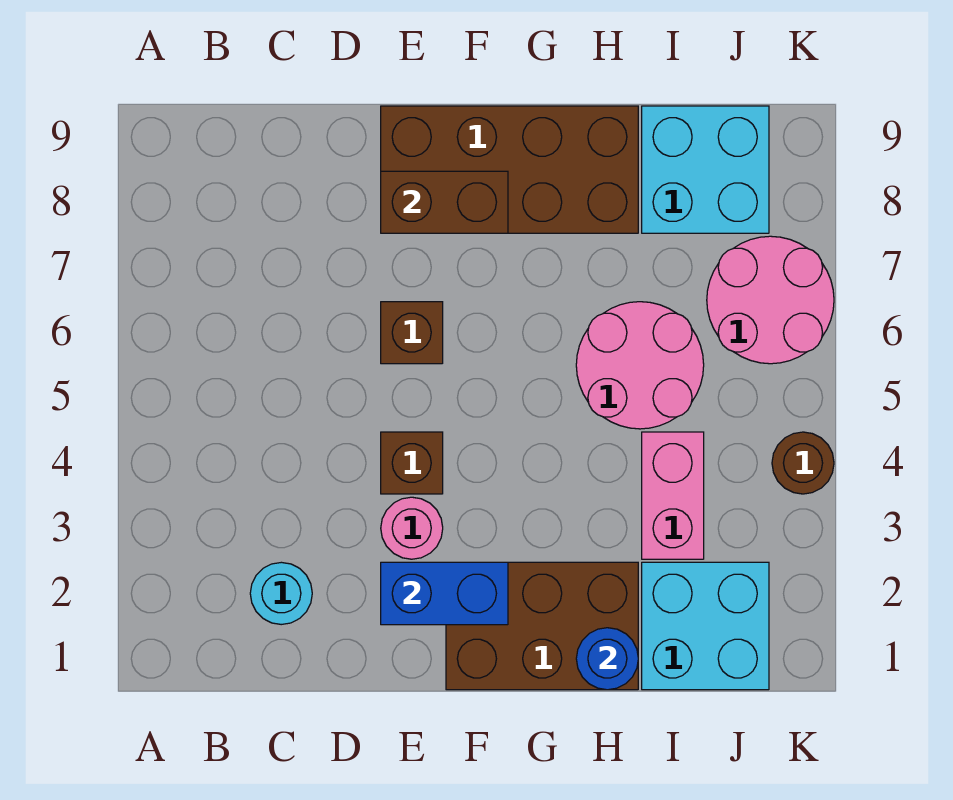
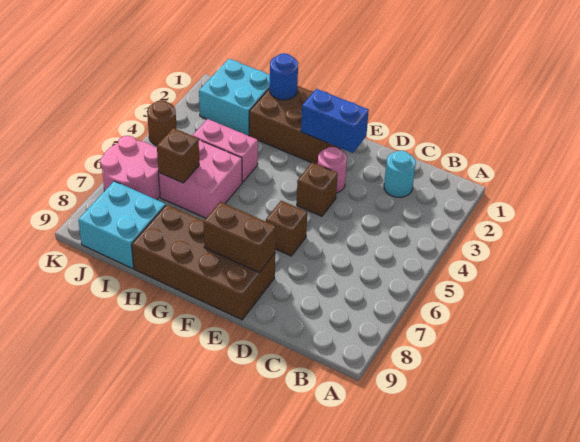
pink 2x2 round brick [576,302,704,429] -> pink 2x2 brick [159,140,242,218]
pink 1x2 brick [642,432,704,559] -> pink 1x2 brick turned to [192,119,258,182]
none -> brown 1x1 brick [157,128,199,183]

